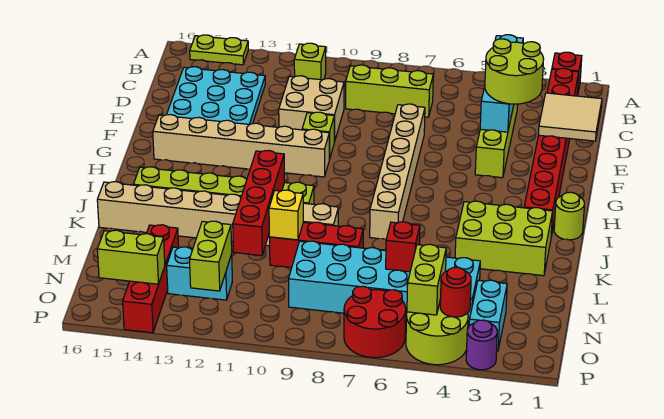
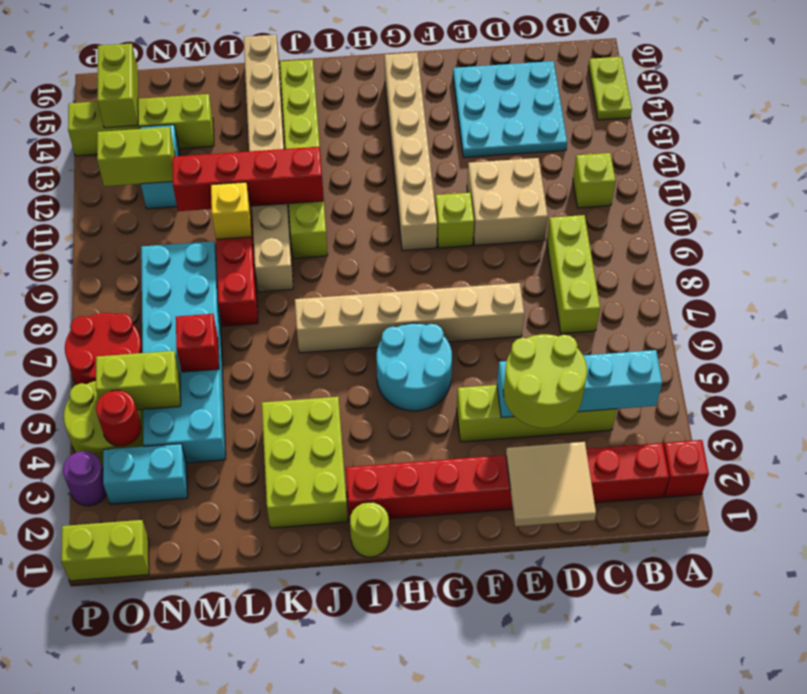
none -> cyan 2x2 round brick [377,323,452,411]
red 1x4 brick [123,225,179,333] -> lime 1x4 brick [68,94,214,156]
none -> lime 1x2 brick [61,520,149,581]

